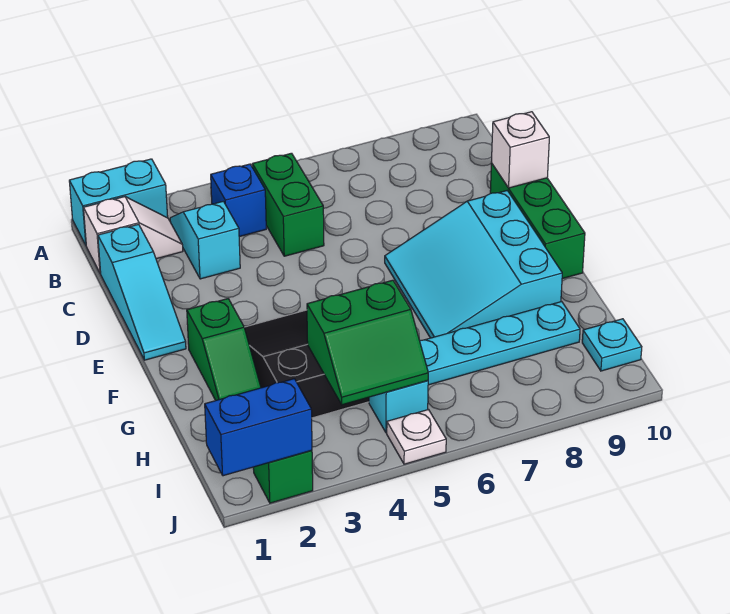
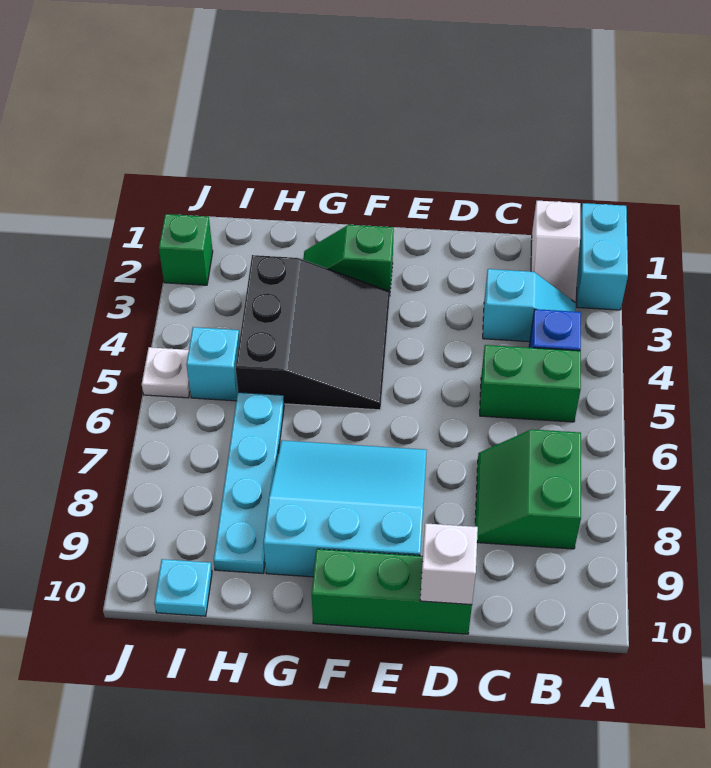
cyan 1x3 slope [98,224,186,360] -> none
green 2x2 slope [307,280,428,405] -> green 2x2 slope moved to [475,429,581,549]
blue 1x2 brick [205,379,312,476] -> none

